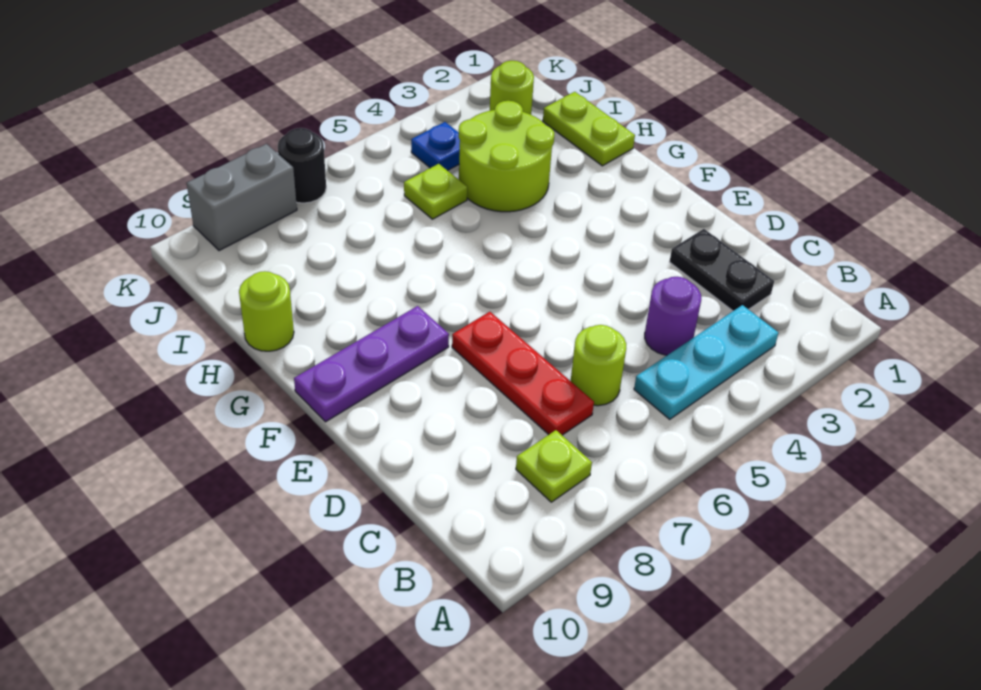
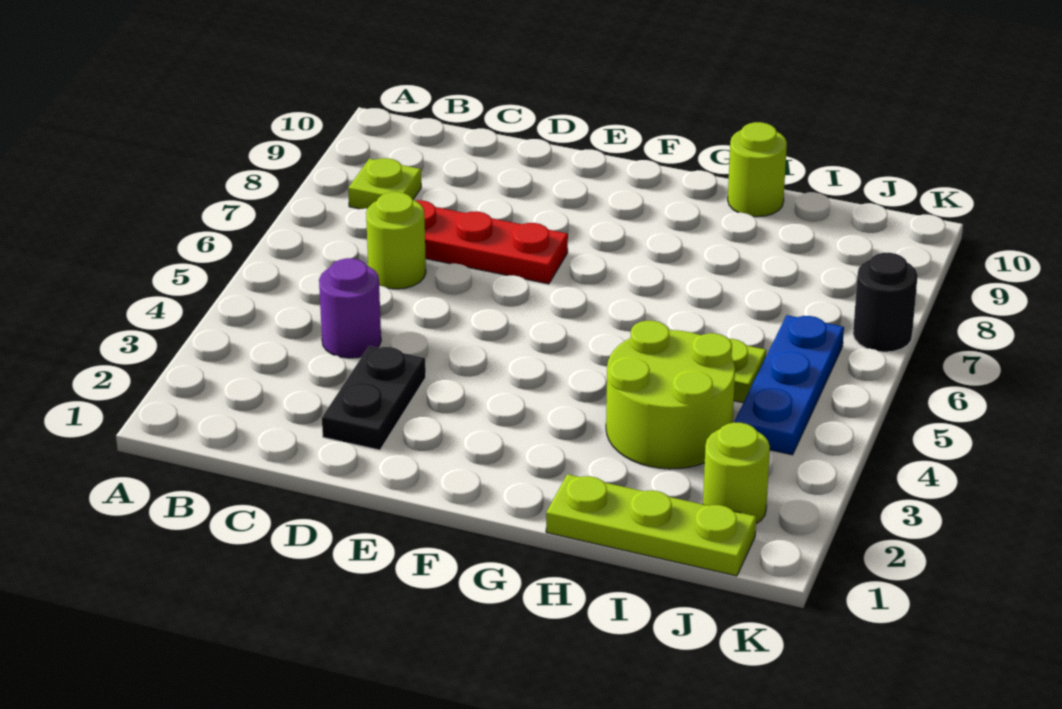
cyan 1x3 plate [634,305,778,419] -> none
black 1x2 plate [670,229,774,311] -> black 1x2 plate turned to [322,346,426,450]
purple 1x3 plate [294,306,449,422] -> none
lime 1x2 plate [543,92,635,166] -> lime 1x3 plate [546,474,756,576]
blue 1x1 plate [411,122,460,171] -> blue 1x3 plate [734,315,844,455]
grey 1x2 brick [187,144,297,251] -> none

